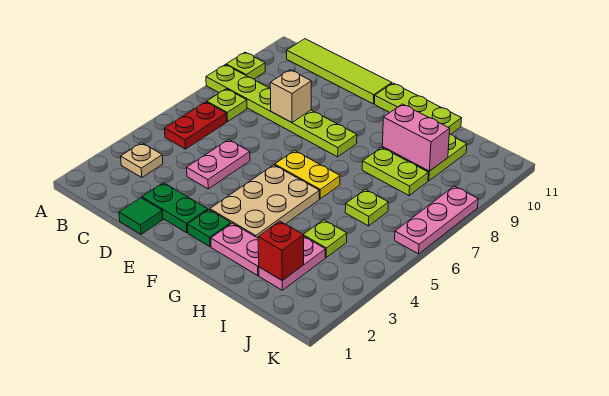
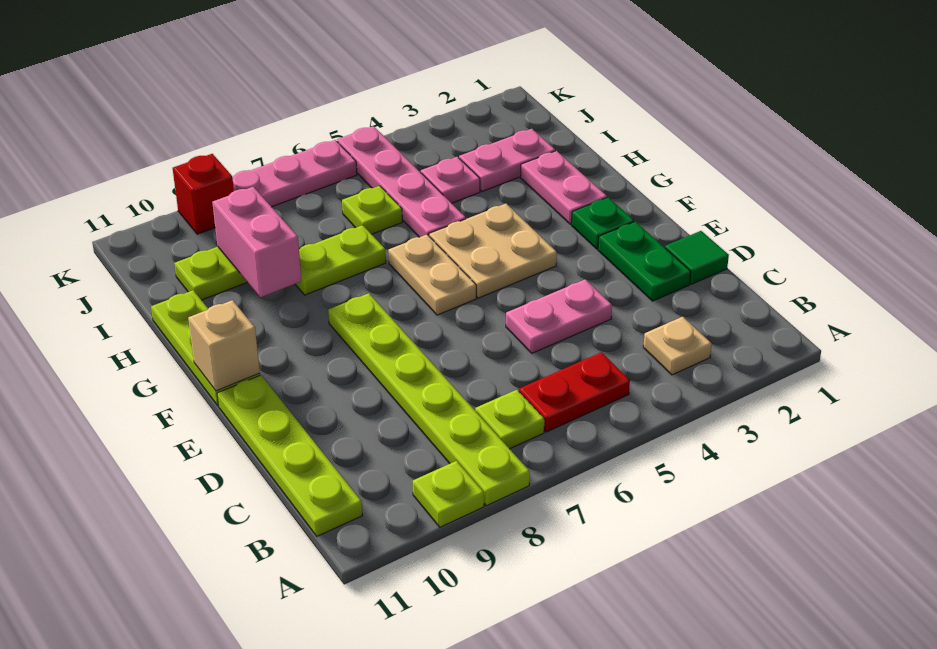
lime 1x4 tile [287,39,392,104] -> lime 1x4 plate [217,375,362,536]
tan 1x1 brick [270,70,311,123] -> tan 1x1 brick moved to [188,300,260,391]
tan 2x3 plate [210,165,319,238] -> tan 2x2 plate [429,204,557,298]
yellow 1x2 plate [275,151,340,199] -> tan 1x2 plate [388,235,476,315]
none -> pink 1x4 plate [337,126,466,237]
lime 1x2 plate [362,148,428,195] -> lime 1x2 plate turned to [295,225,386,295]
red 1x1 brick [258,221,304,280] -> red 1x1 brick moved to [173,154,234,234]
lime 1x1 plate [303,220,347,257] -> pink 1x1 plate [420,157,480,203]

